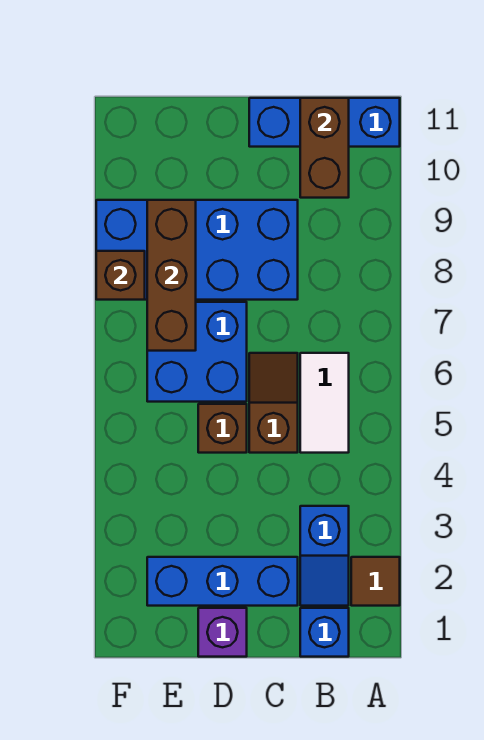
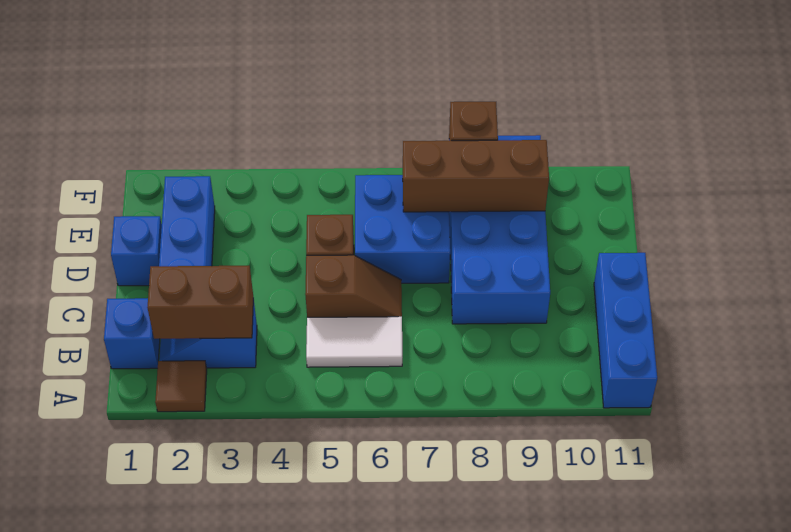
brown 1x2 brick [300,98,349,198] -> brown 1x2 brick moved to [147,266,253,339]
purple 1x1 brick [198,608,247,657] -> blue 1x1 brick [111,216,162,286]

